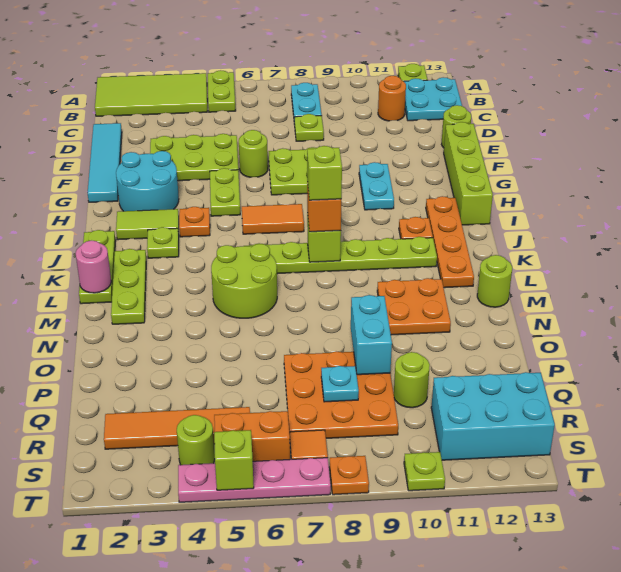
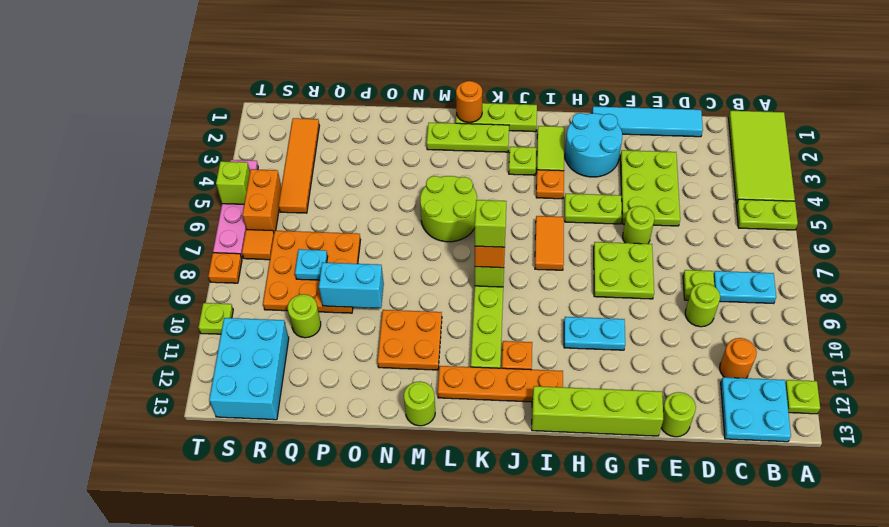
pink 1x1 round brick [76,240,111,293] -> orange 1x1 round brick [456,81,482,123]
lime 1x1 round brick [177,415,215,465] -> lime 1x1 round brick moved to [685,283,720,327]

